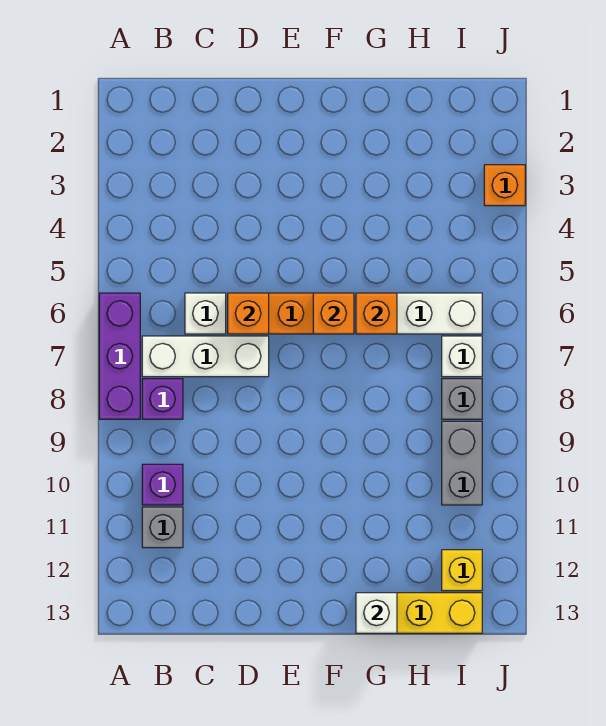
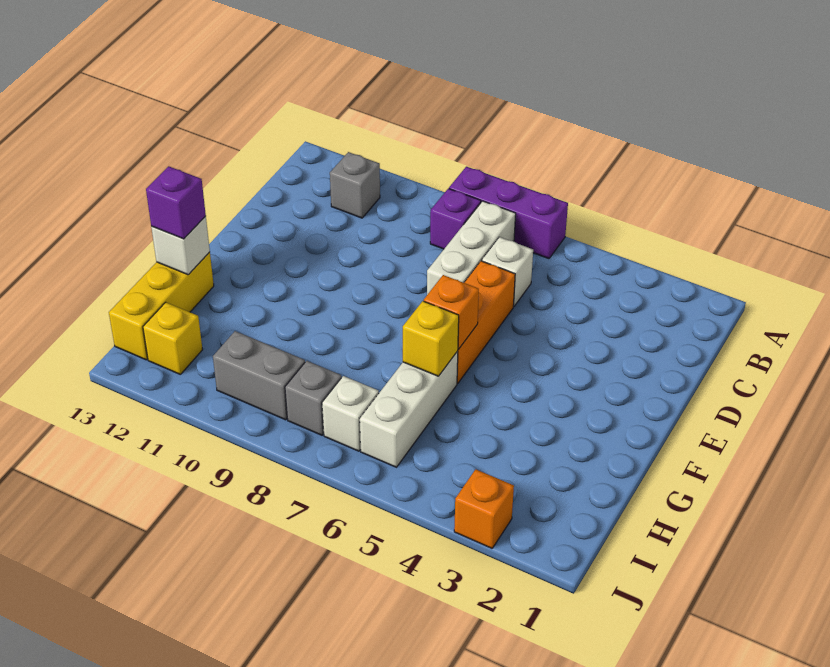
purple 1x1 brick [142,464,183,505] -> purple 1x1 brick moved to [146,166,206,239]
orange 1x1 brick [228,293,269,334] -> none
orange 1x1 brick [356,293,397,334] -> yellow 1x1 brick [403,301,459,376]

